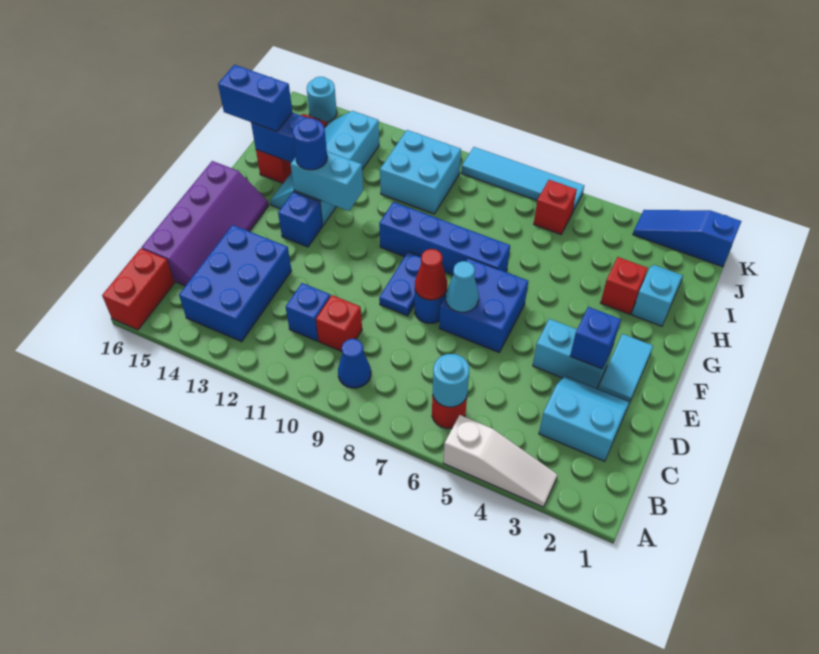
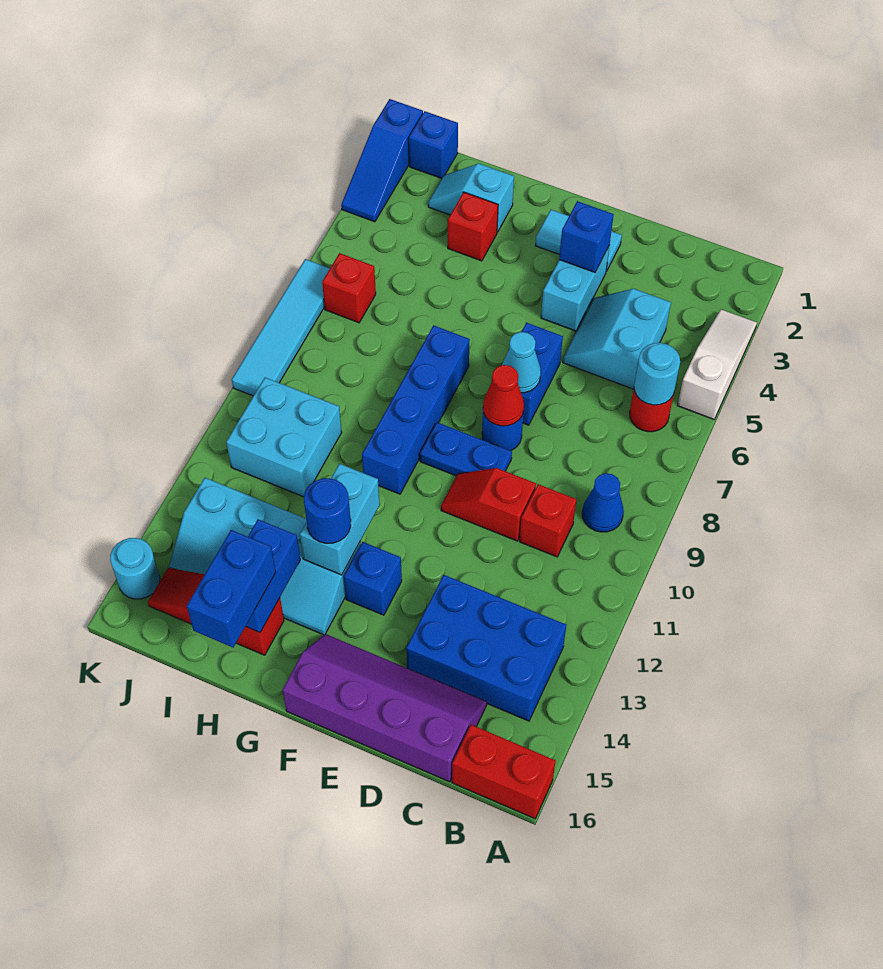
cyan 2x2 slope [539,376,630,461] -> cyan 2x2 slope moved to [563,289,671,389]
blue 1x1 brick [286,283,330,341] -> blue 1x1 brick moved to [409,111,458,178]
none -> red 1x2 slope [441,468,536,541]
blue 2x2 brick [439,258,528,352] -> blue 1x2 brick [521,323,563,425]

